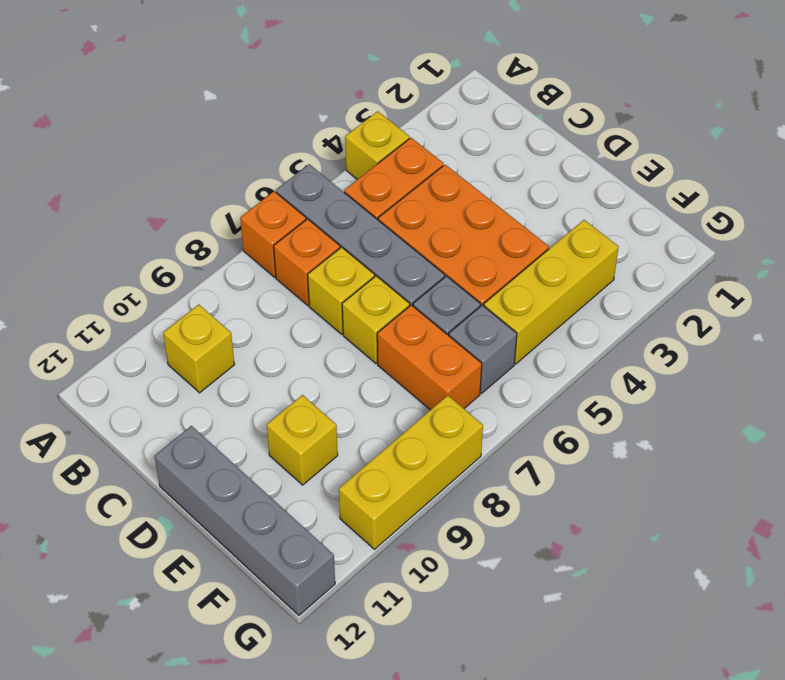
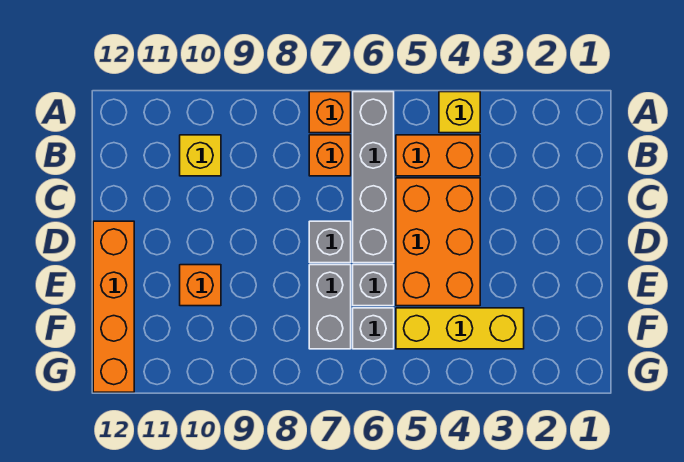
yellow 1x1 brick [308,247,375,334] -> none
yellow 1x1 brick [342,276,410,363] -> grey 1x1 brick [309,221,351,263]
grey 1x4 brick [155,426,335,615] -> orange 1x4 brick [93,221,134,392]
orange 1x2 brick [377,305,482,410] -> grey 1x2 brick [309,265,351,349]
yellow 1x1 brick [267,395,338,485] -> orange 1x1 brick [180,265,221,306]
yellow 1x3 brick [339,395,483,549] -> none

